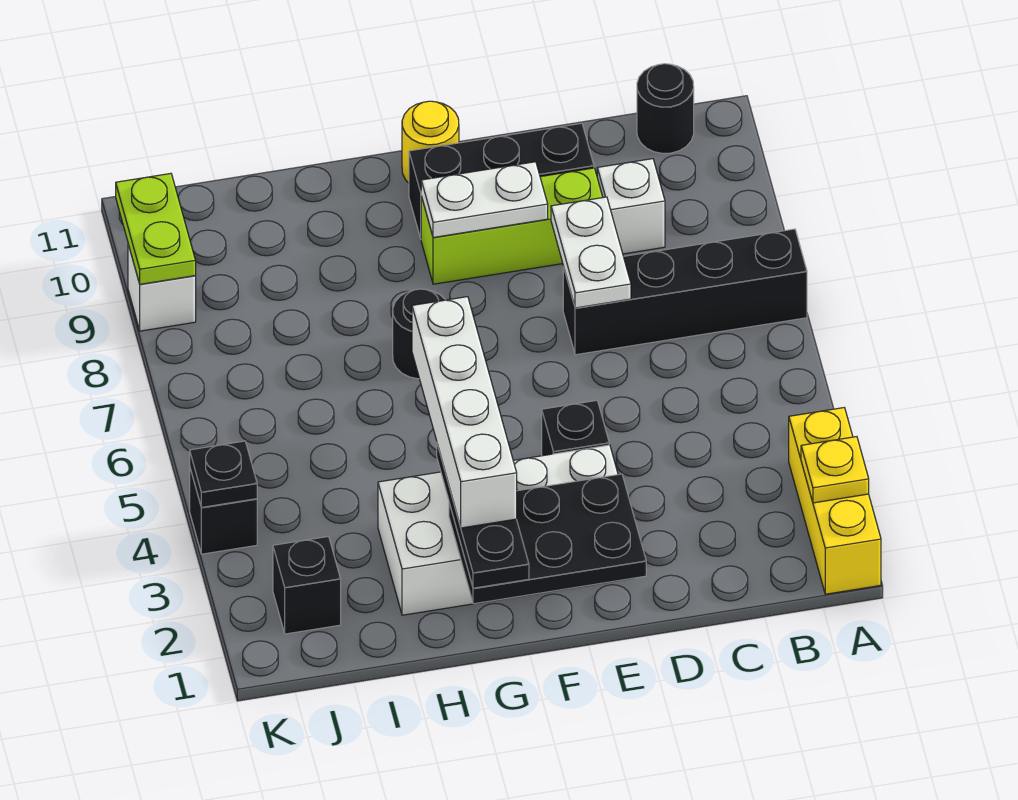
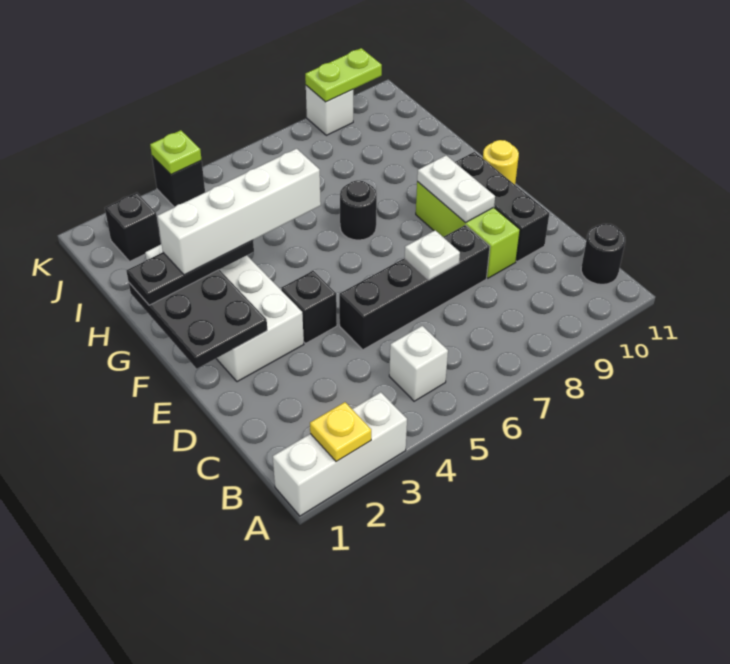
yellow 1x3 brick [789,408,881,594] -> white 1x3 brick [273,392,407,516]
black 1x4 brick [563,229,807,355] -> black 1x4 brick turned to [339,225,490,350]
white 1x1 brick [597,159,665,254] -> white 1x1 brick moved to [389,326,448,401]
white 1x2 plate [551,197,631,308] -> white 1x1 plate [405,230,460,280]
black 1x1 plate [190,441,257,507] -> lime 1x1 plate [150,130,202,175]

